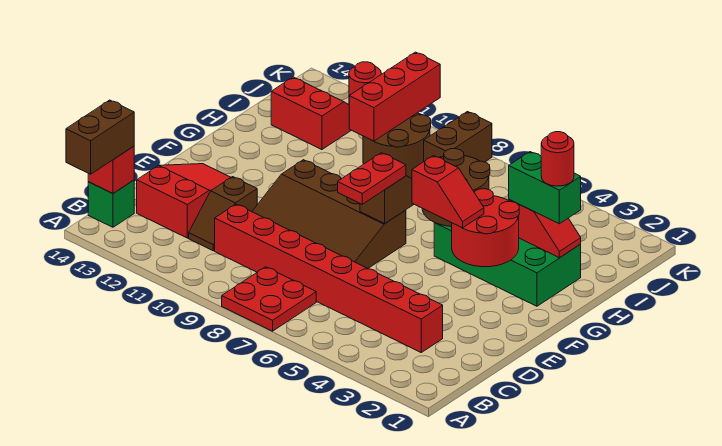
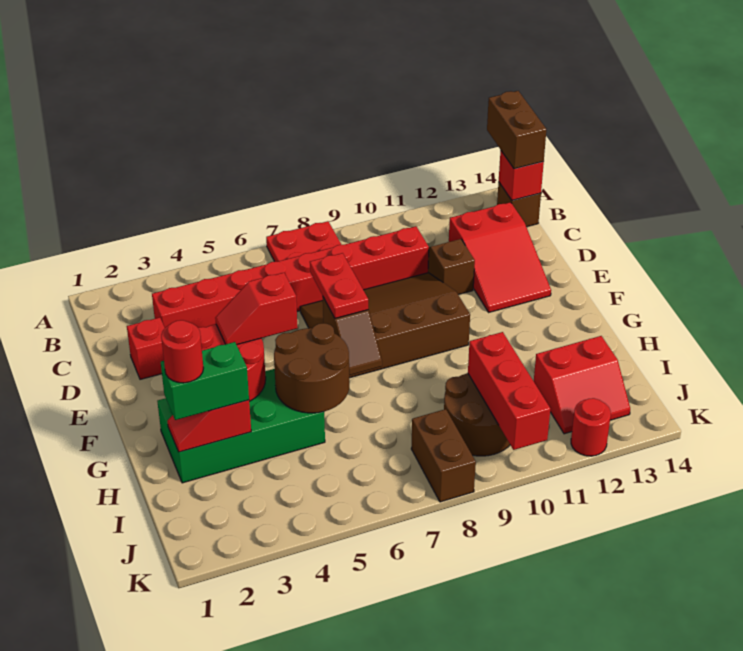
green 1x1 brick [88,180,134,227] -> brown 1x1 brick [497,182,541,227]
none -> red 1x1 brick [127,318,165,379]

